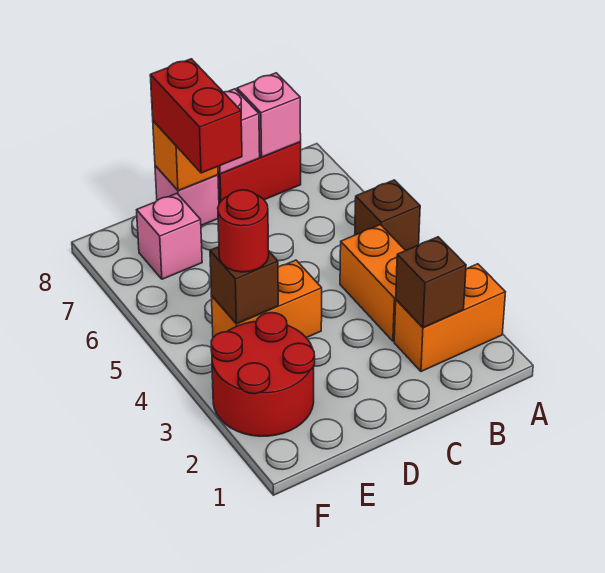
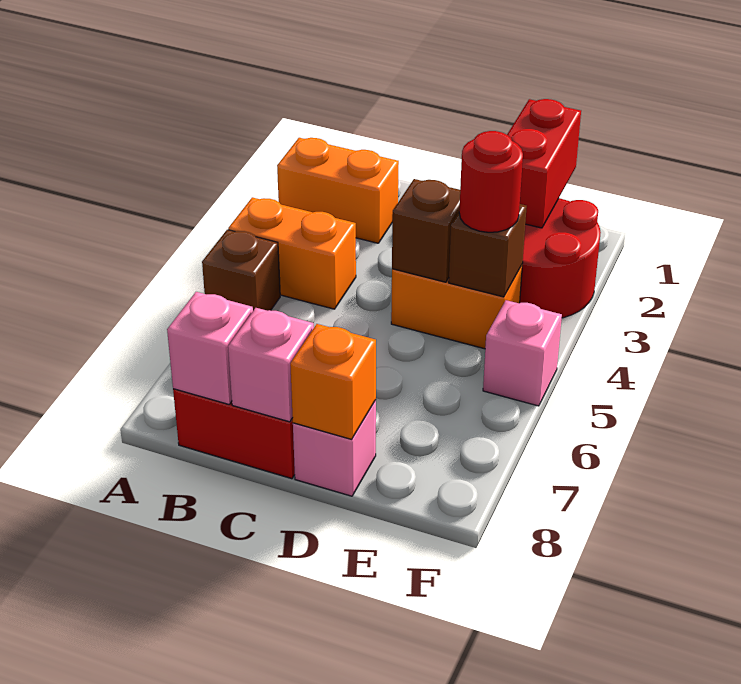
brown 1x1 brick [396,237,466,328] -> brown 1x1 brick moved to [392,179,460,282]
orange 1x2 brick [340,225,406,341] -> orange 1x2 brick turned to [228,197,356,309]
red 1x2 brick [150,59,242,173] -> red 1x2 brick moved to [507,99,581,228]
pink 1x1 brick [137,194,202,279] -> pink 1x1 brick moved to [483,300,562,406]

